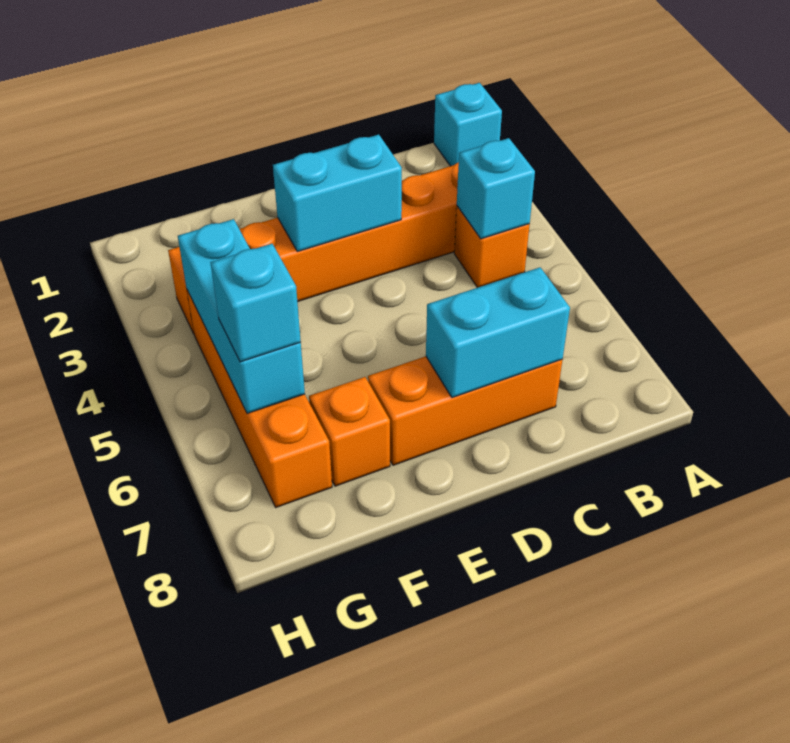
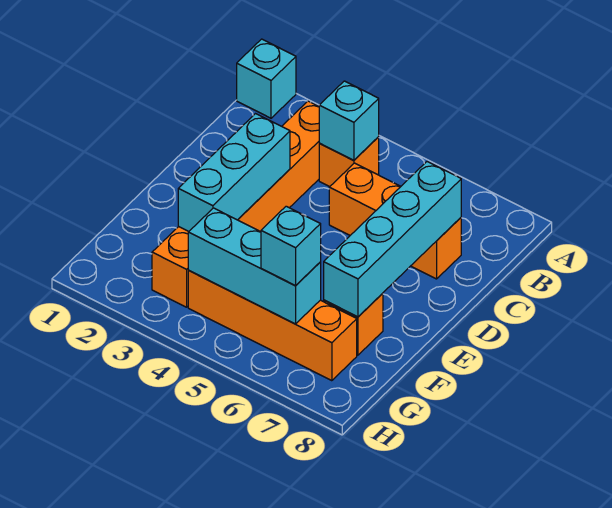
orange 1x3 brick [368,356,562,465] -> orange 1x3 brick turned to [329,163,461,279]
cyan 1x2 brick [426,267,570,398] -> cyan 1x4 brick [324,162,461,317]
cyan 1x2 brick [273,135,402,252] -> cyan 1x3 brick [178,114,290,231]

